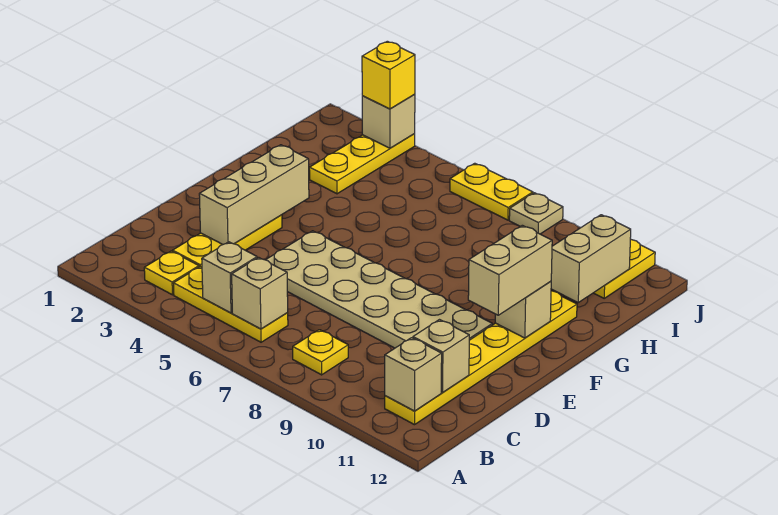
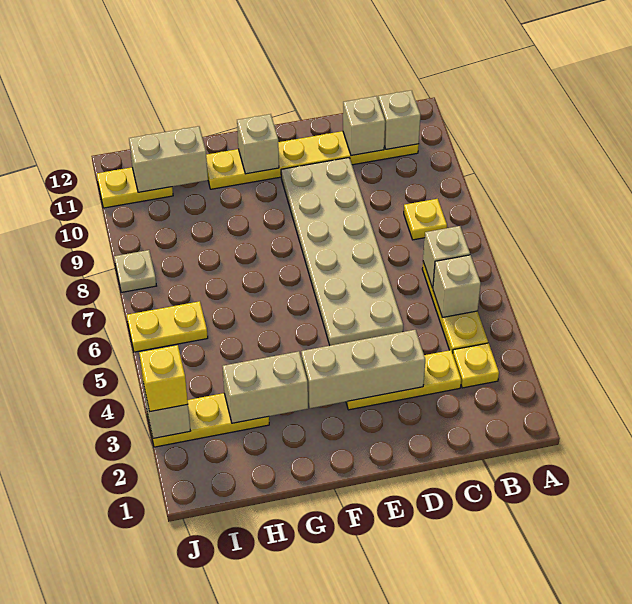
tan 1x2 brick [468,225,552,315] -> tan 1x2 brick moved to [223,351,308,423]
yellow 1x2 plate [450,163,533,220] -> yellow 1x2 plate turned to [127,301,208,352]

